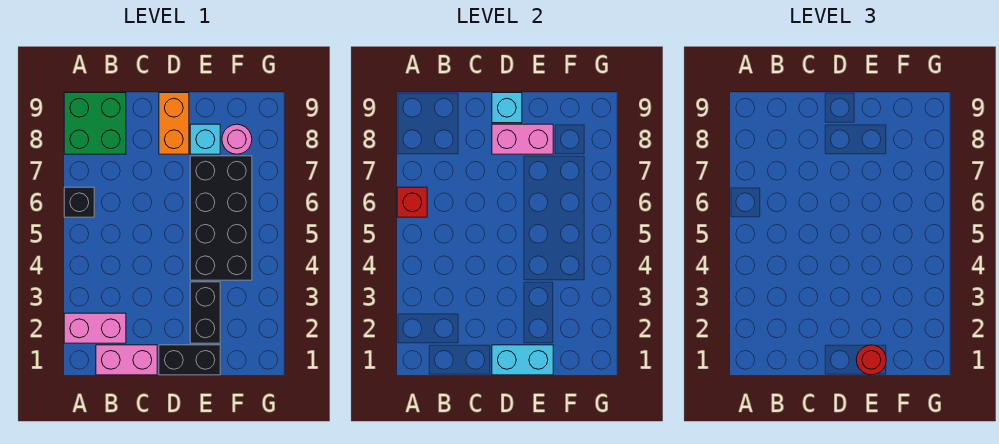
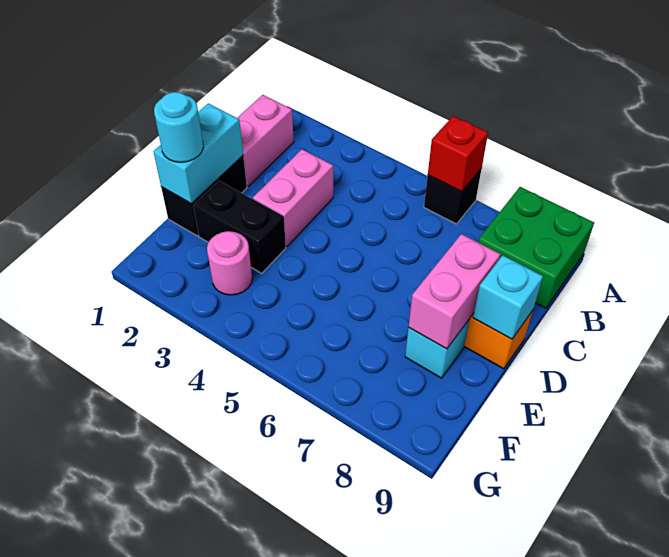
pink 1x2 brick [64,313,126,343] -> pink 1x2 brick moved to [253,149,333,247]
red 1x1 round brick [856,345,886,375] -> cyan 1x1 round brick [154,92,203,162]
black 2x4 brick [190,156,252,280] -> none
pink 1x1 round brick [222,124,252,154] -> pink 1x1 round brick moved to [207,231,252,295]

